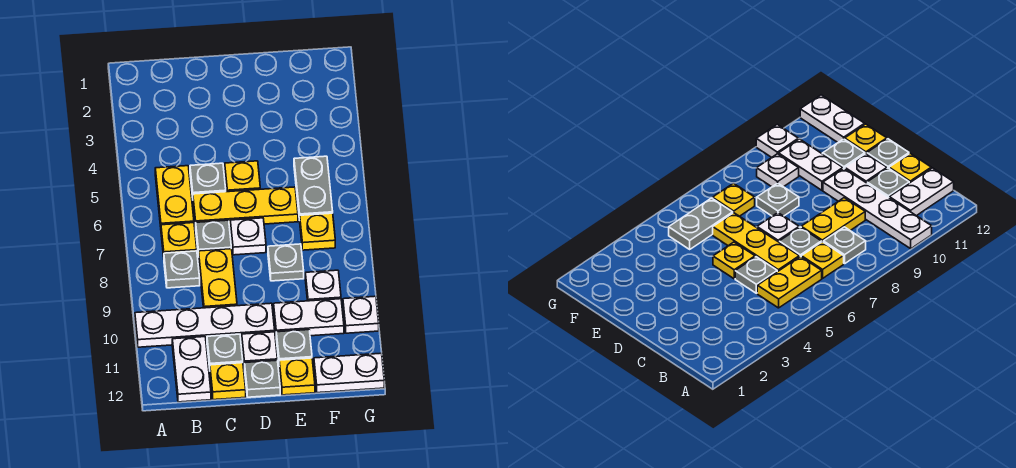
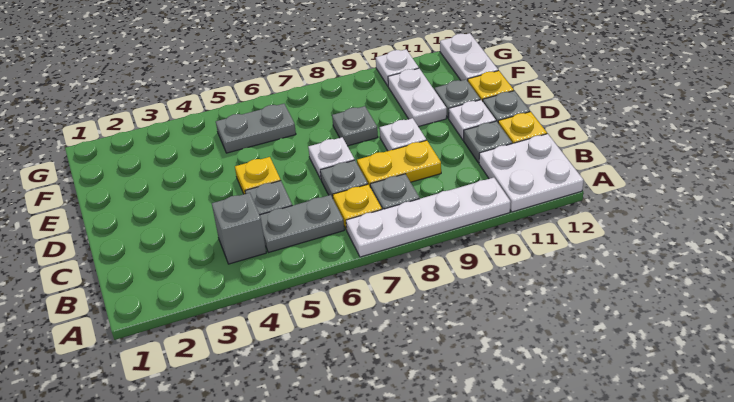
white 1x4 plate [135,303,275,347] -> white 1x4 plate turned to [346,178,511,257]
none -> grey 1x1 brick [212,193,266,264]
yellow 1x2 plate [155,166,194,227] -> grey 1x2 plate [260,195,344,253]
white 1x2 plate [172,337,211,402] -> white 2x2 plate [479,134,584,212]
yellow 1x3 plate [193,187,298,227] -> none
yellow 1x1 plate [300,213,335,250] -> none
white 1x1 plate [305,270,341,301] -> white 1x1 plate moved to [380,118,426,151]

